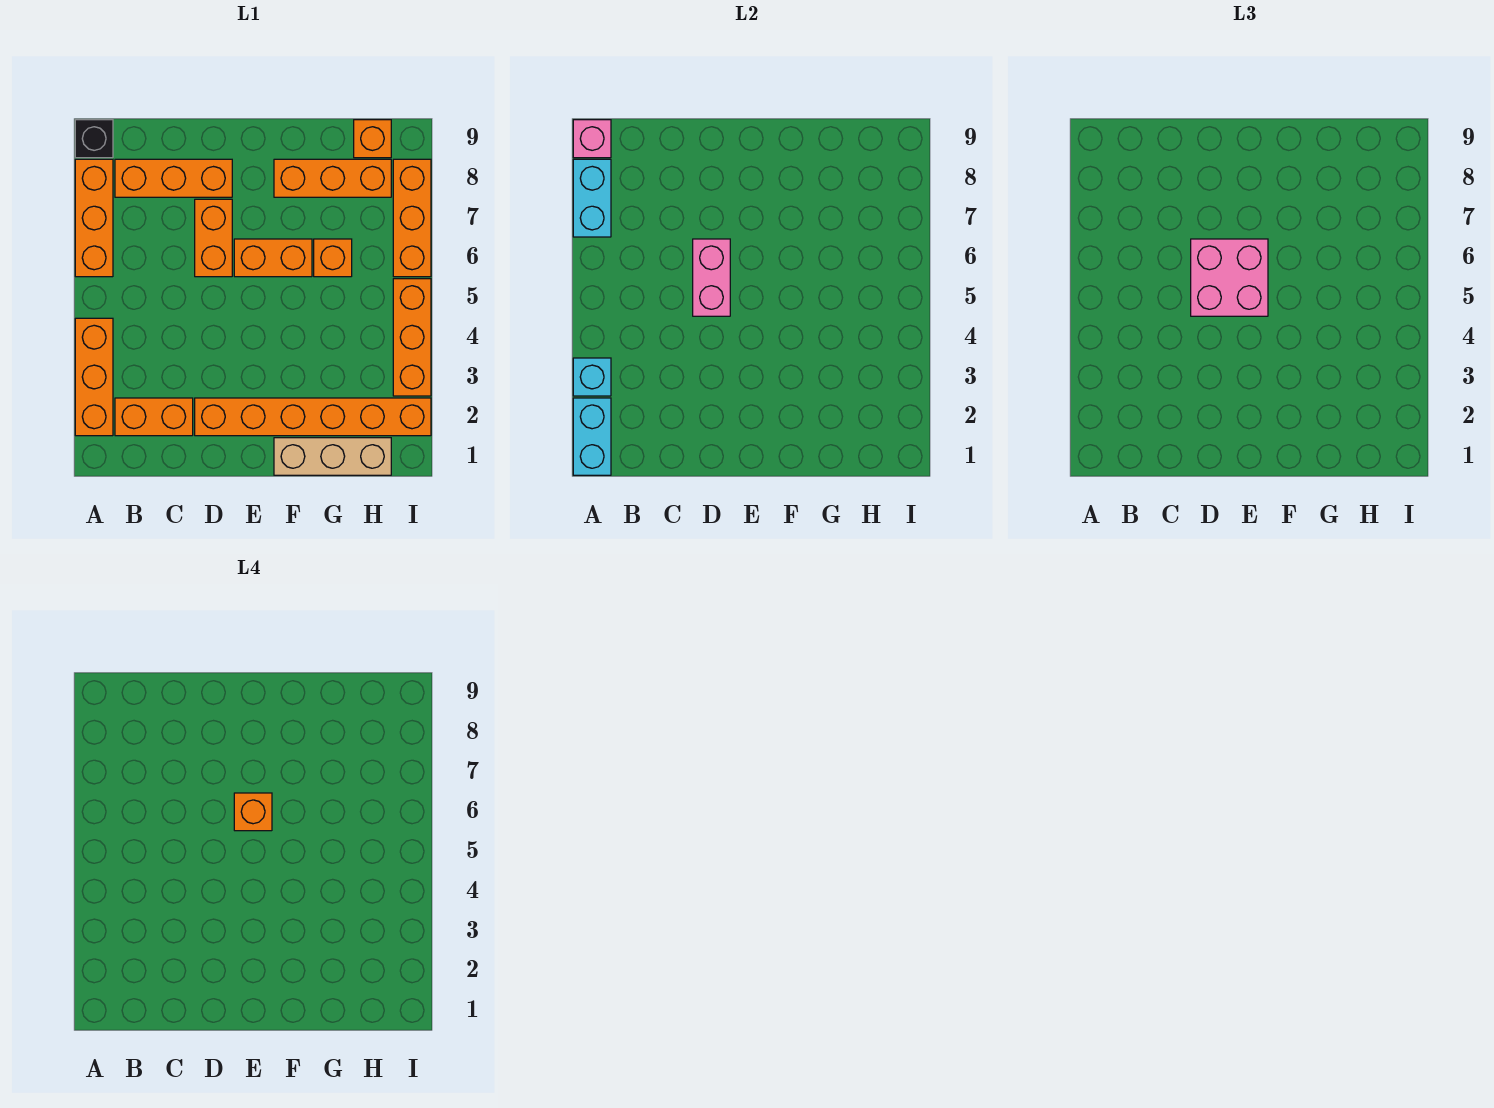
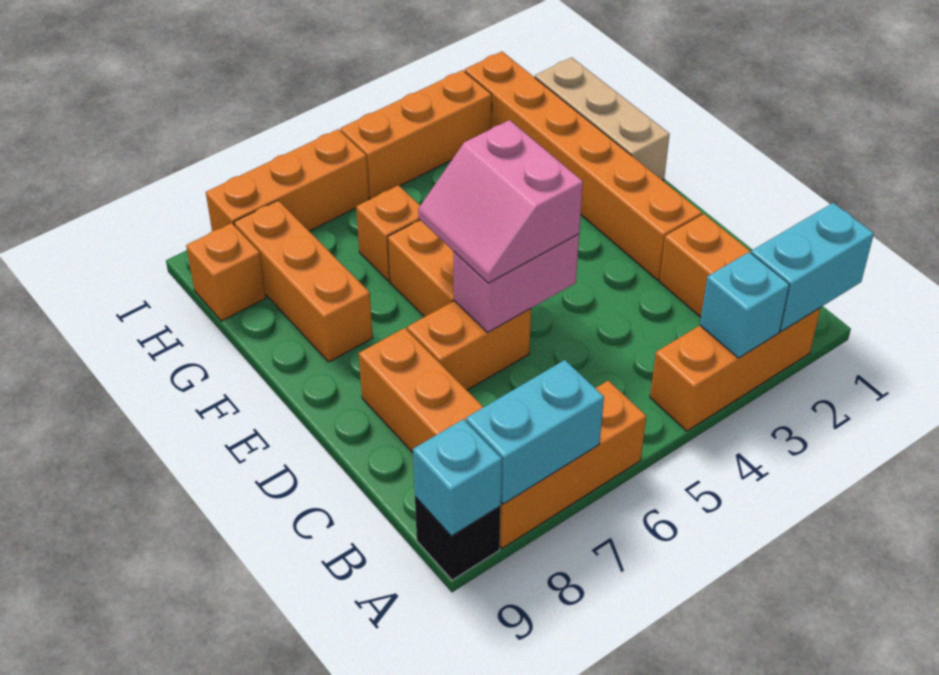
pink 1x1 brick [573,120,611,158] -> cyan 1x1 brick [413,419,502,536]
pink 2x2 brick [1191,239,1268,316] -> pink 2x2 slope [418,120,583,283]
orange 1x1 brick [234,793,272,831] -> none

